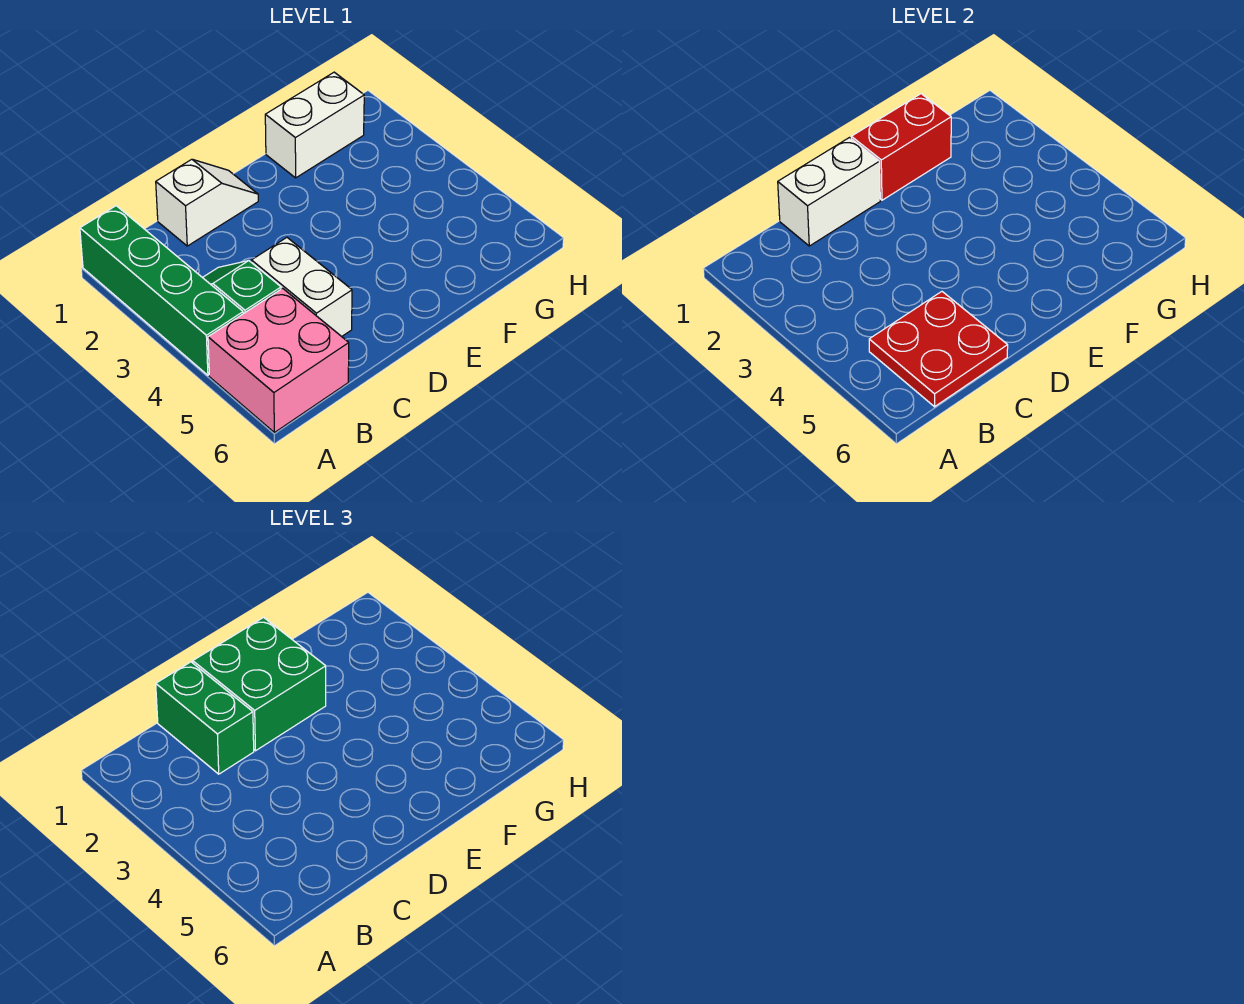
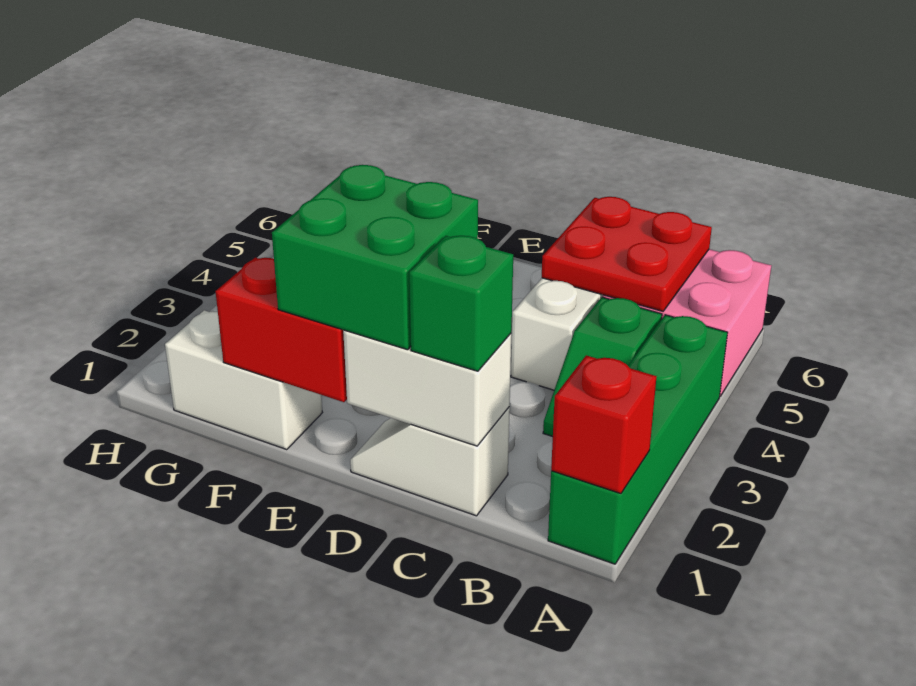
none -> red 1x1 brick [551,355,657,494]
green 1x2 brick [156,662,254,774] -> green 1x1 brick [409,236,513,371]

